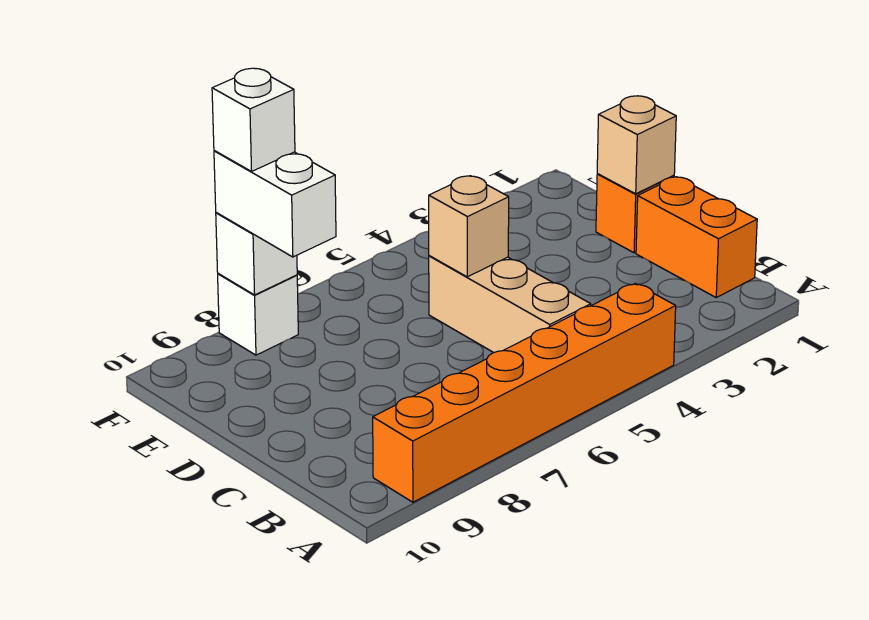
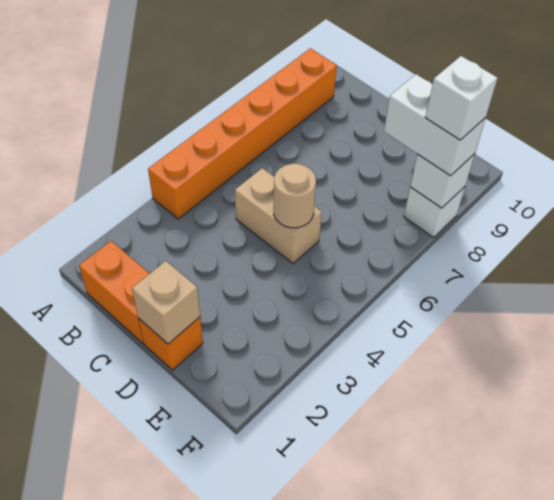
tan 1x3 brick [429,256,591,353] -> tan 1x2 brick [235,168,322,264]
tan 1x1 brick [429,176,509,277] -> tan 1x1 round brick [274,164,316,228]

